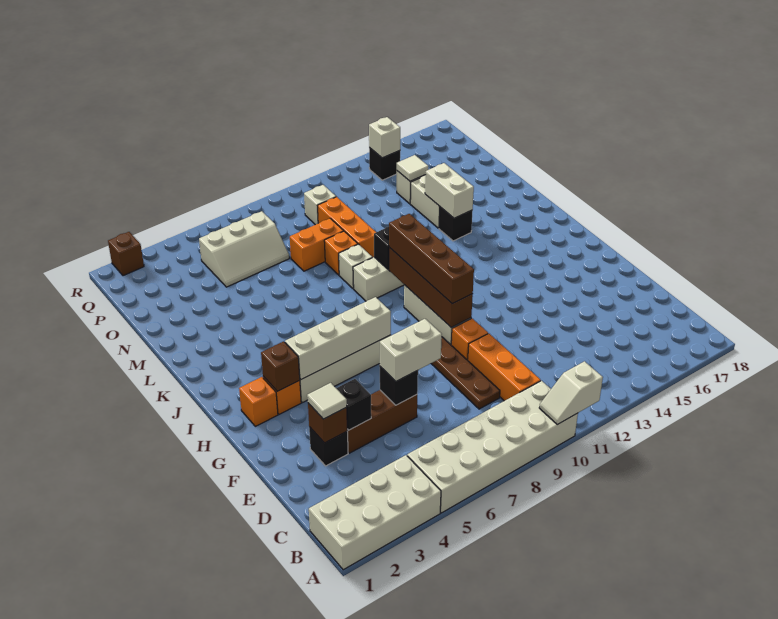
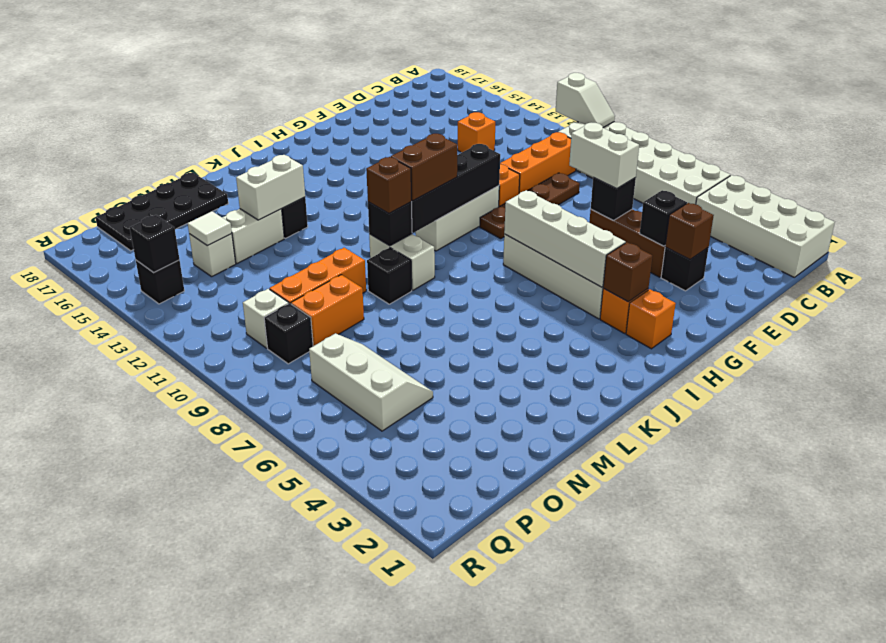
white 1x1 tile [307,383,347,419] -> none
brown 1x4 brick [389,247,473,327] -> black 1x4 brick [411,144,500,233]
brown 1x4 brick [389,214,474,304] -> brown 1x2 brick [391,134,457,201]
white 1x1 brick [339,244,372,289] -> black 1x1 brick [367,248,412,304]
orange 1x1 brick [324,231,358,275] -> orange 1x1 brick moved to [457,112,495,152]
none -> black 2x4 plate [96,173,228,251]
orange 1x2 brick [290,218,343,271] -> orange 1x2 brick turned to [291,275,364,346]
none -> black 1x1 brick [264,303,313,364]
white 1x1 brick [369,117,400,158] -> black 1x1 brick [130,215,180,273]
brown 1x1 brick [108,232,144,276] -> brown 1x1 brick moved to [366,157,412,213]

